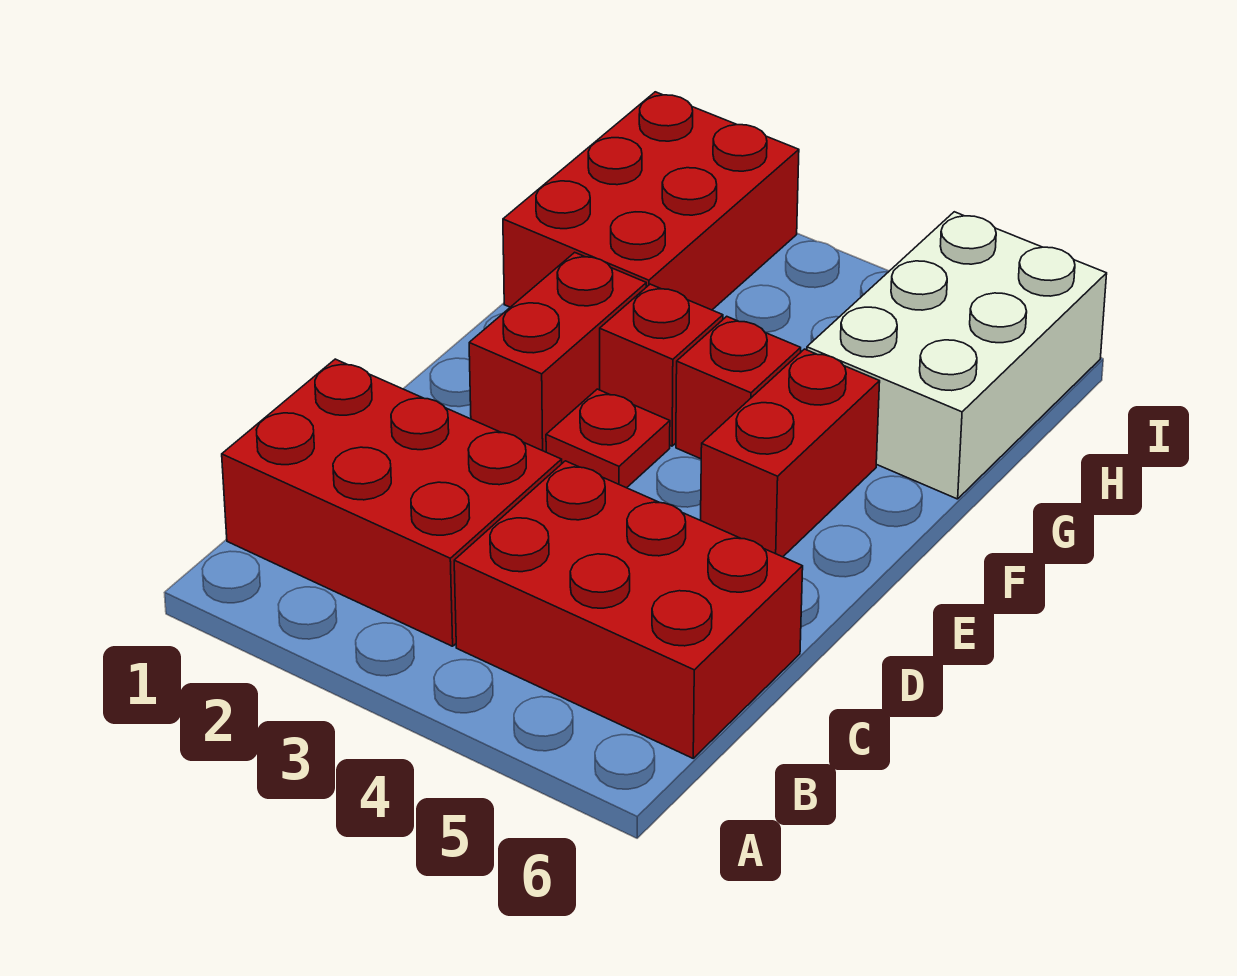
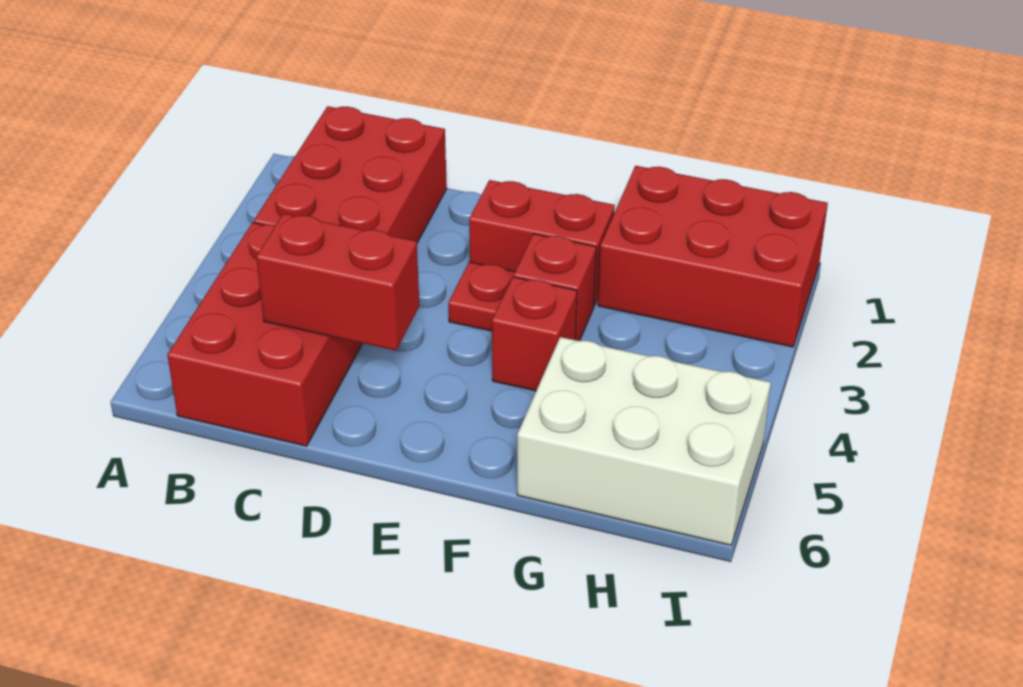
red 1x2 brick [701,349,880,557] -> red 1x2 brick moved to [256,214,420,351]

